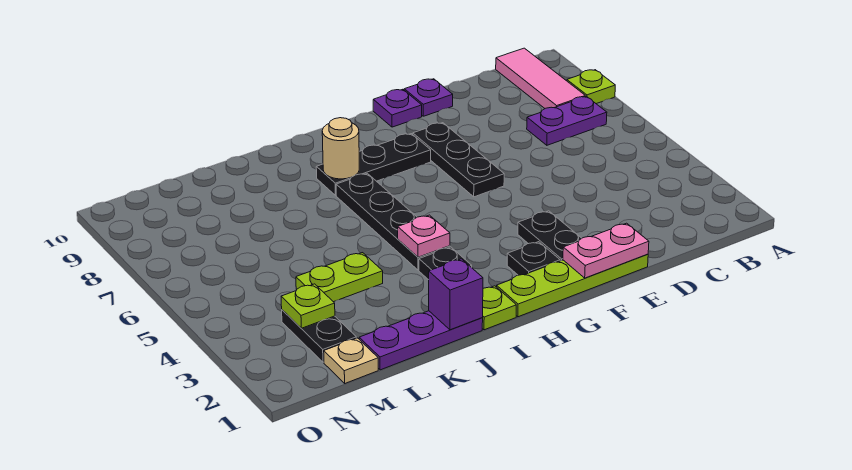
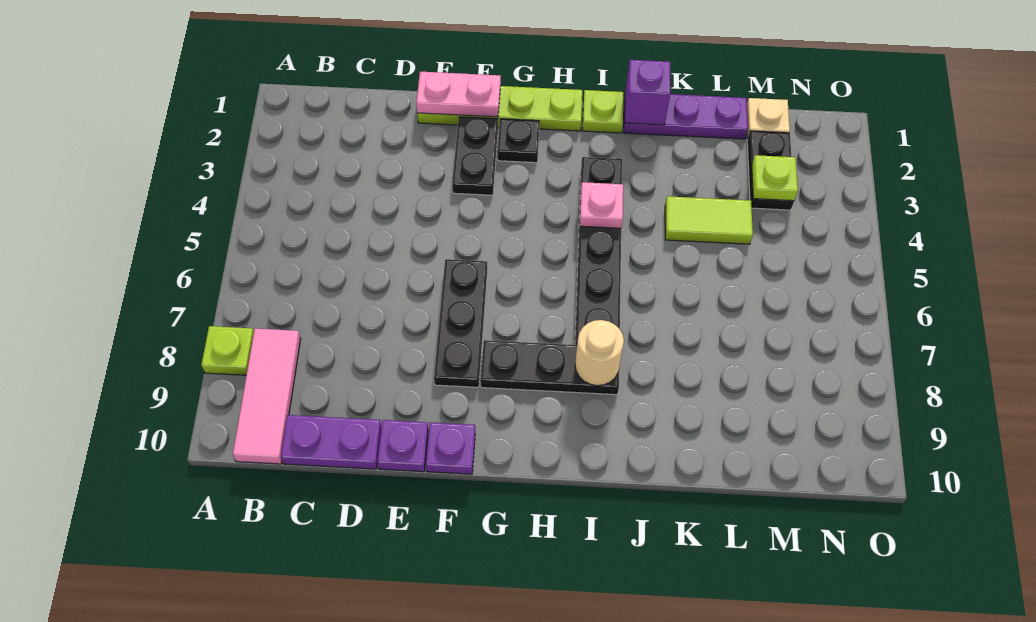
purple 1x2 plate [527,96,607,145] -> purple 1x2 plate moved to [281,415,381,469]
lime 1x2 plate [296,253,383,302] -> lime 1x2 tile [665,196,753,244]

